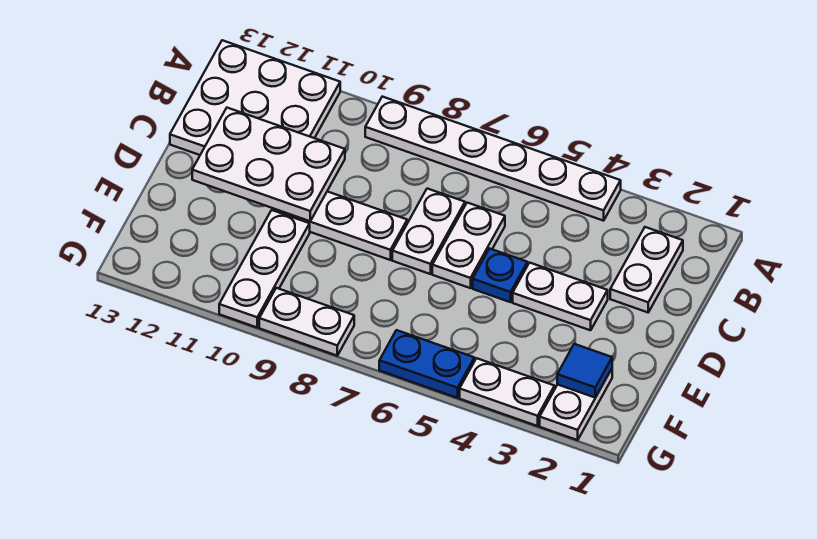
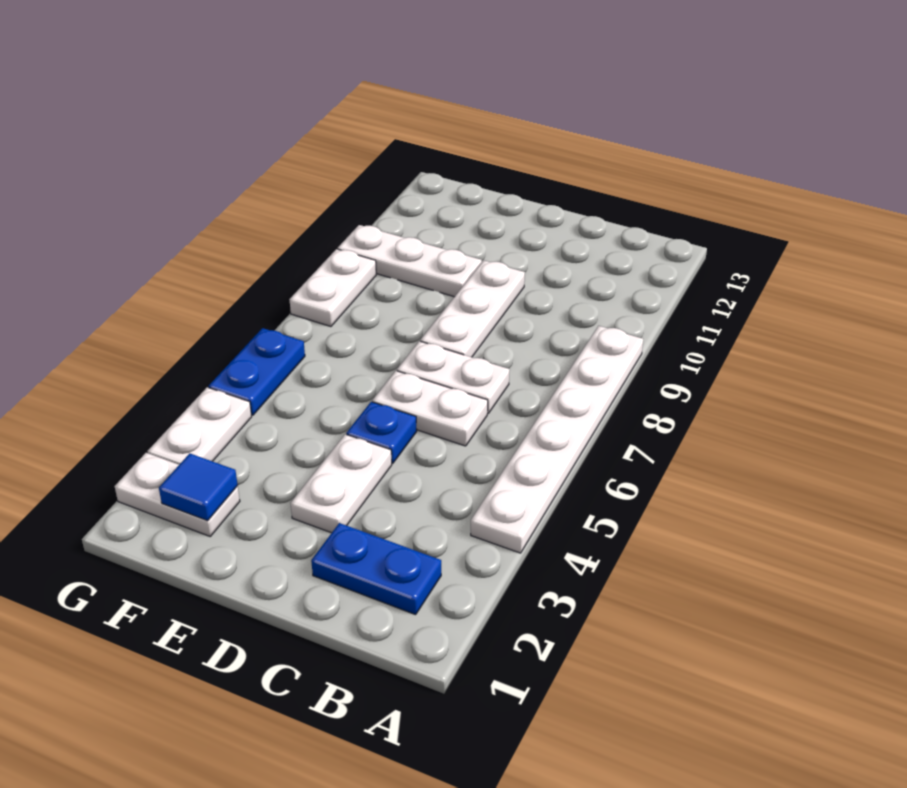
white 3x3 plate [170,40,340,155] -> none
white 1x2 plate [610,227,683,312] -> blue 1x2 plate [311,523,441,615]
white 2x3 plate [192,108,345,221] -> none

